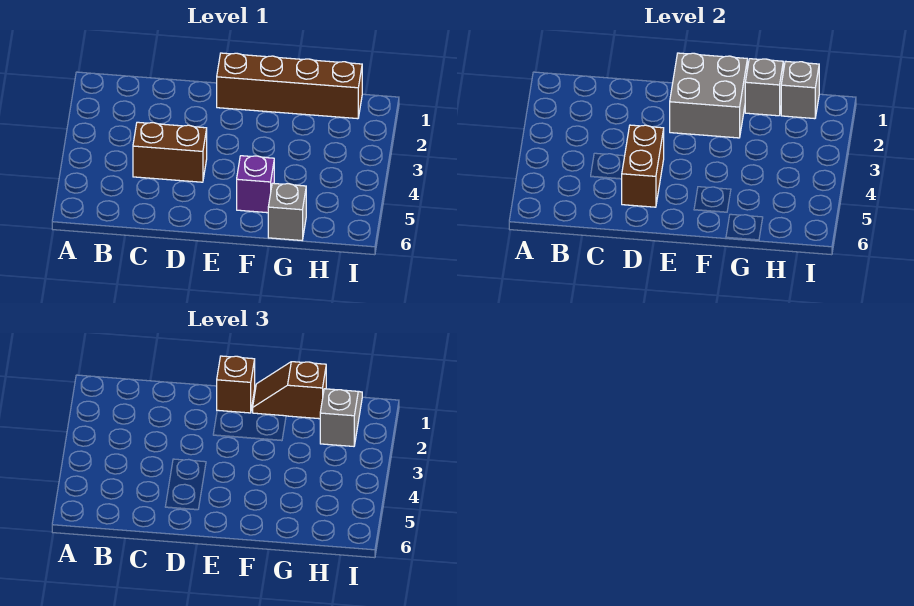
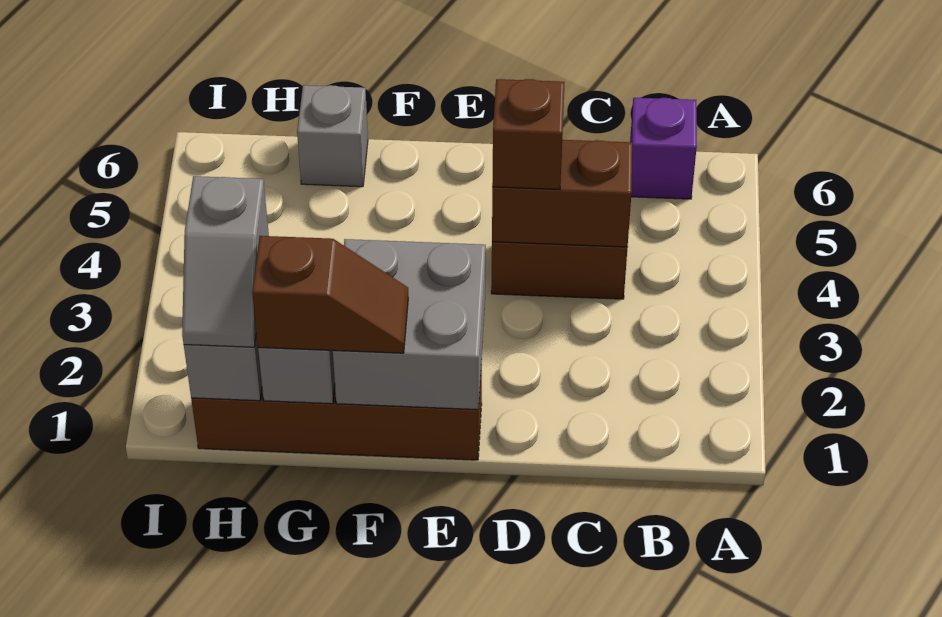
brown 1x2 brick [622,125,664,207] -> brown 1x2 brick turned to [492,140,632,247]
brown 1x1 brick [217,356,255,413] -> brown 1x1 brick moved to [492,79,564,189]
purple 1x1 brick [237,156,274,213] -> purple 1x1 brick moved to [630,98,697,199]

